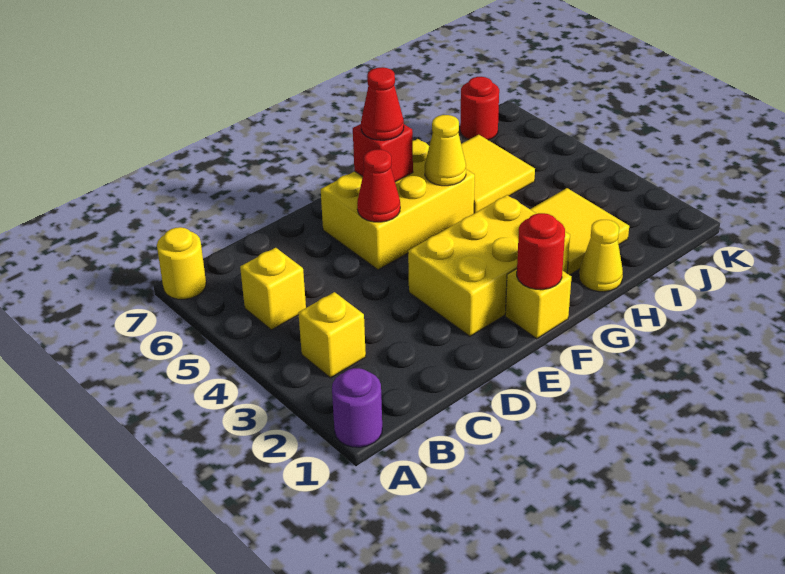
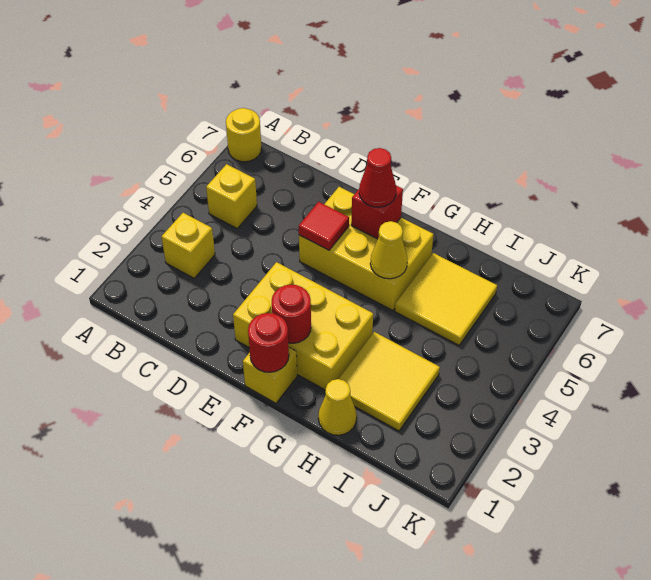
purple 1x1 round brick [332,368,382,447] -> none
red 1x1 cone [357,150,400,222] -> red 1x1 tile [299,202,349,250]
red 1x1 round brick [460,77,499,140] -> red 1x1 round brick moved to [272,285,311,343]

